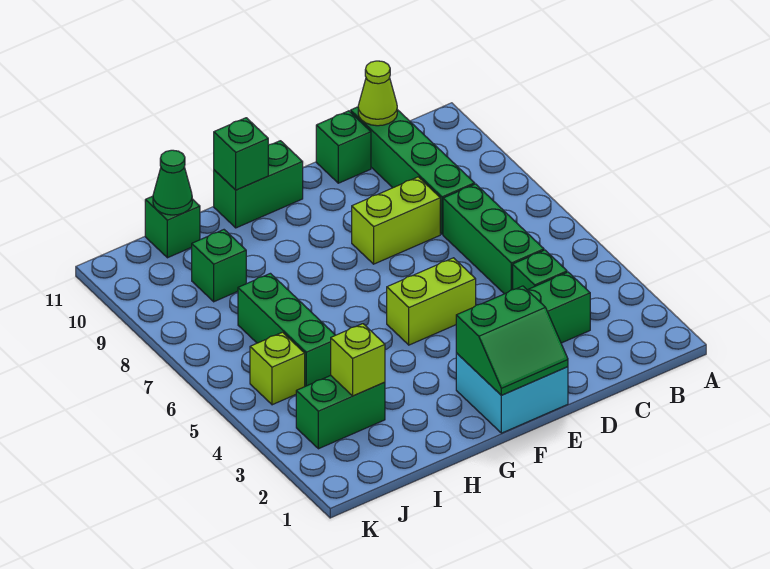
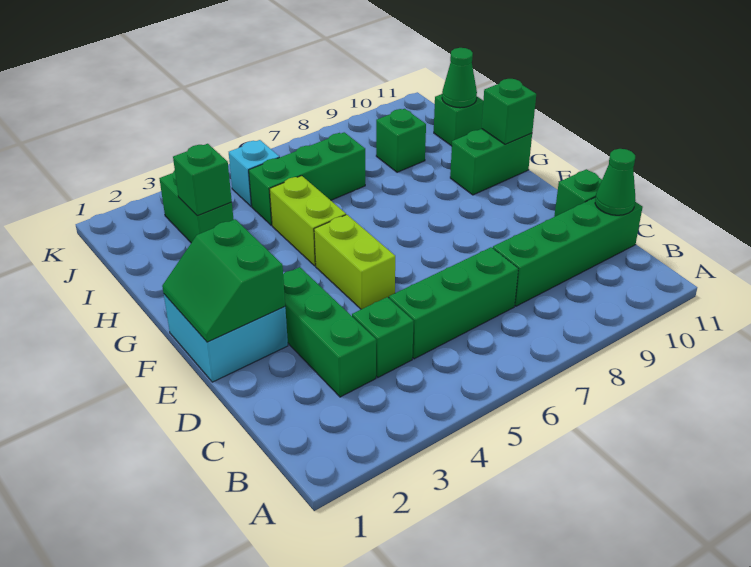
lime 1x1 cone [358,61,397,126] -> green 1x1 cone [595,149,636,215]
lime 1x2 brick [352,177,440,264] -> lime 1x2 brick moved to [269,176,346,266]
green 1x2 brick [214,141,303,228] -> green 1x2 brick turned to [450,129,532,195]
lime 1x1 brick [331,324,385,396] -> green 1x1 brick [173,144,232,216]
lime 1x1 brick [250,332,305,405] -> cyan 1x1 brick [229,140,279,206]

